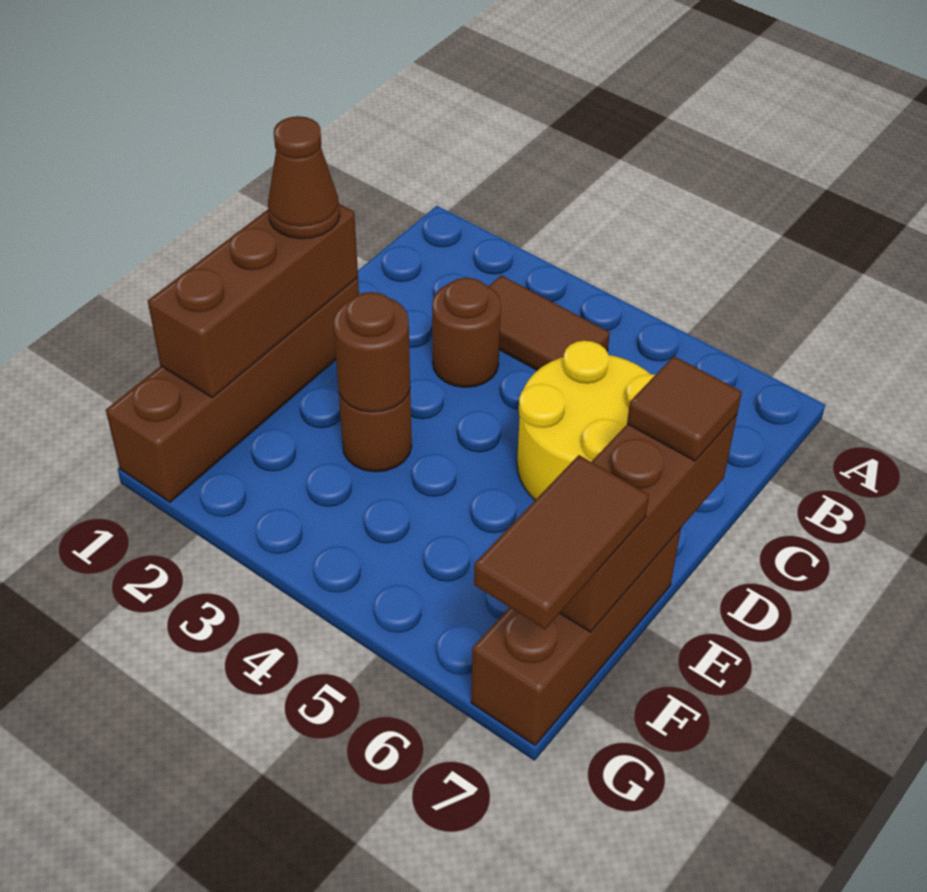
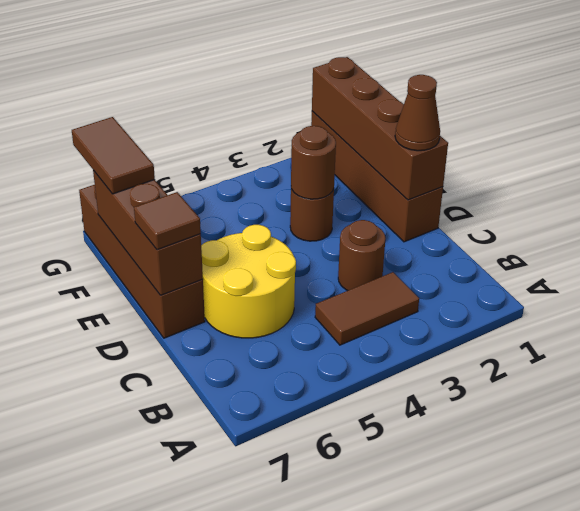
brown 1x3 brick [148,204,358,397] -> brown 1x4 brick [312,57,448,200]
brown 1x3 brick [471,528,681,745] -> brown 1x4 brick [79,185,205,338]

